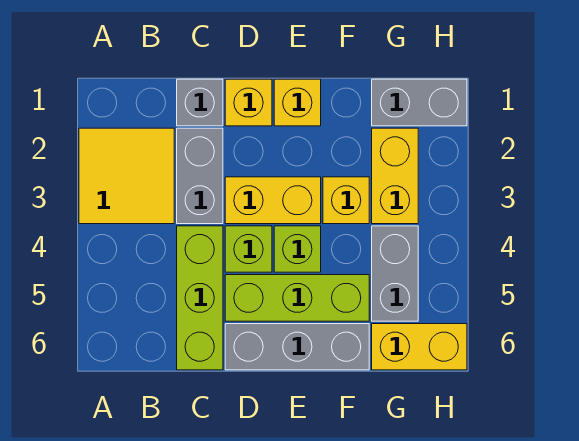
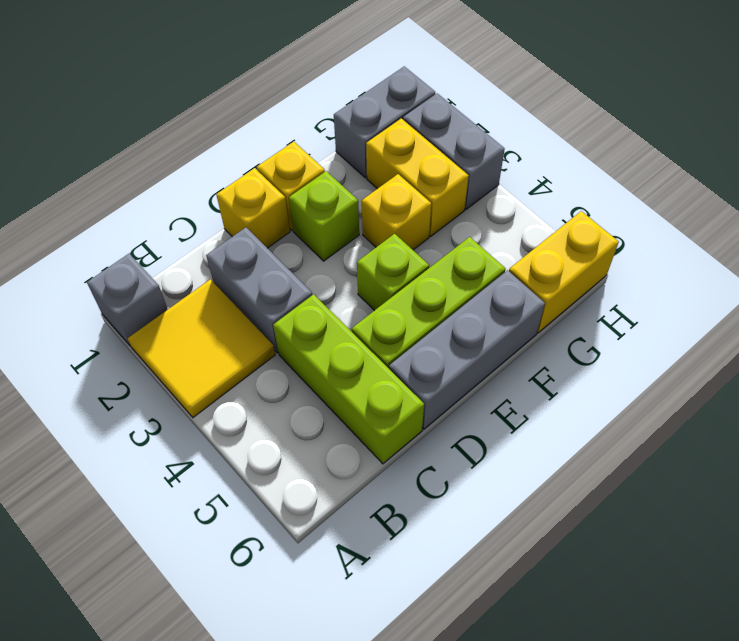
grey 1x1 brick [177,79,223,126] -> grey 1x1 brick moved to [87,254,168,346]
yellow 1x2 brick [225,177,321,224] -> none
lime 1x1 brick [225,226,272,272] -> lime 1x1 brick moved to [289,171,359,261]
grey 1x2 brick [372,226,418,321] -> grey 1x2 brick moved to [403,93,505,209]

